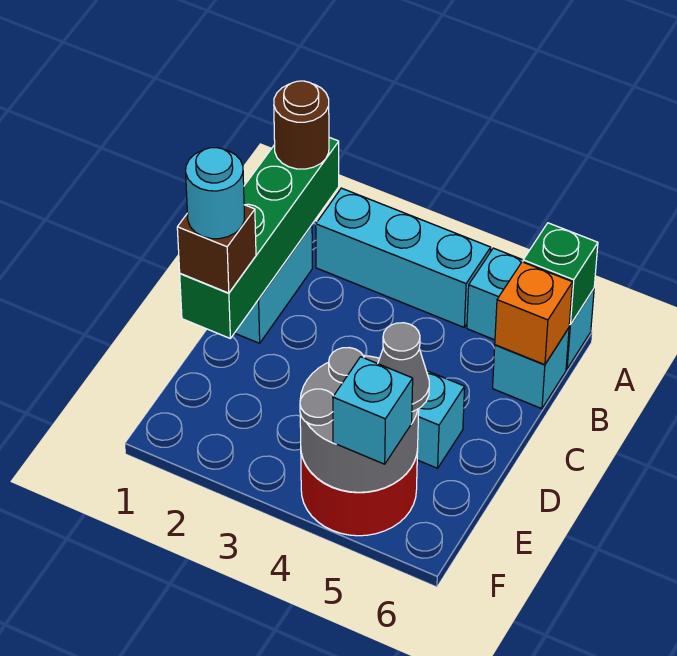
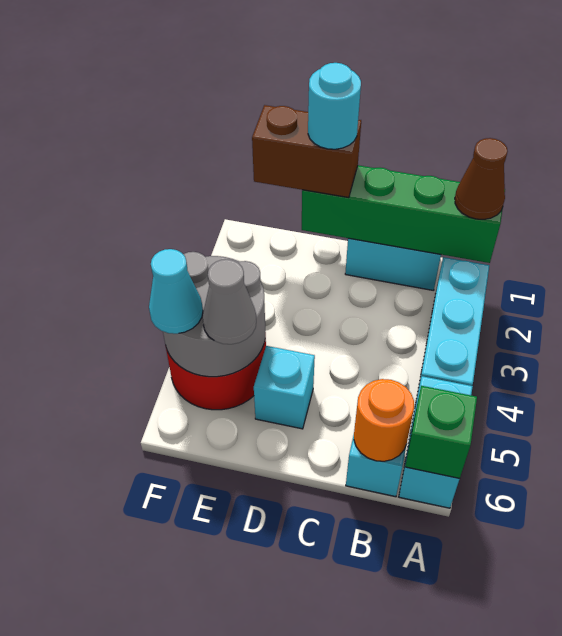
brown 1x1 round brick [274,81,329,169] -> brown 1x1 cone [455,138,508,219]
orange 1x1 brick [495,262,573,365] -> orange 1x1 round brick [354,379,414,461]
brown 1x1 brick [177,205,256,293] -> brown 1x2 brick [252,105,361,198]
cyan 1x1 brick [333,357,413,464] -> cyan 1x1 cone [149,249,203,334]

